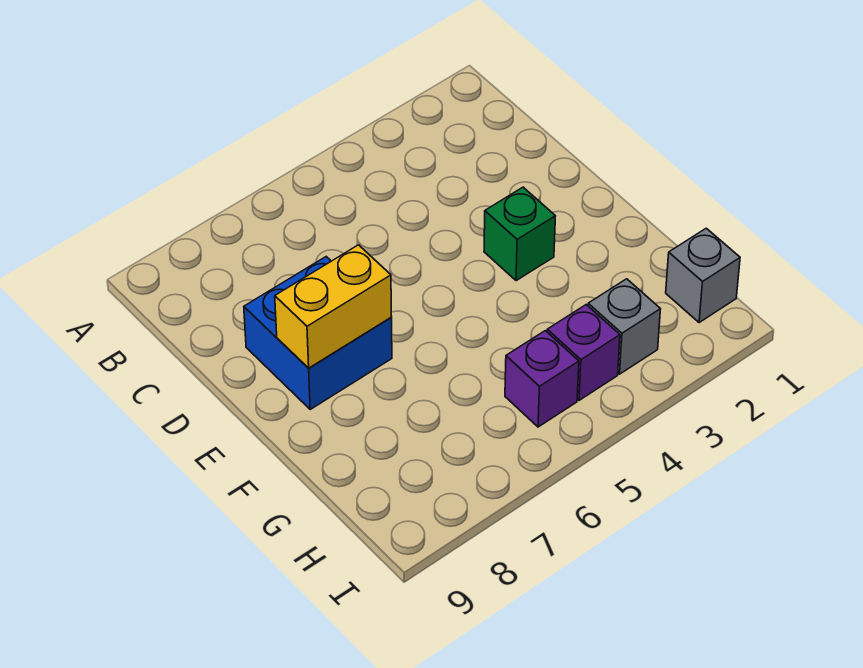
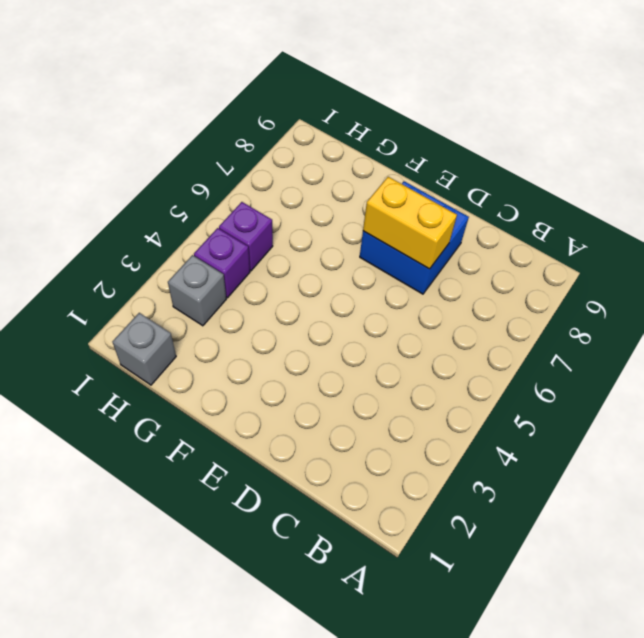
green 1x1 brick [484,187,555,281] -> none
yellow 1x2 brick [275,245,392,368] -> yellow 1x2 brick turned to [363,177,457,269]

